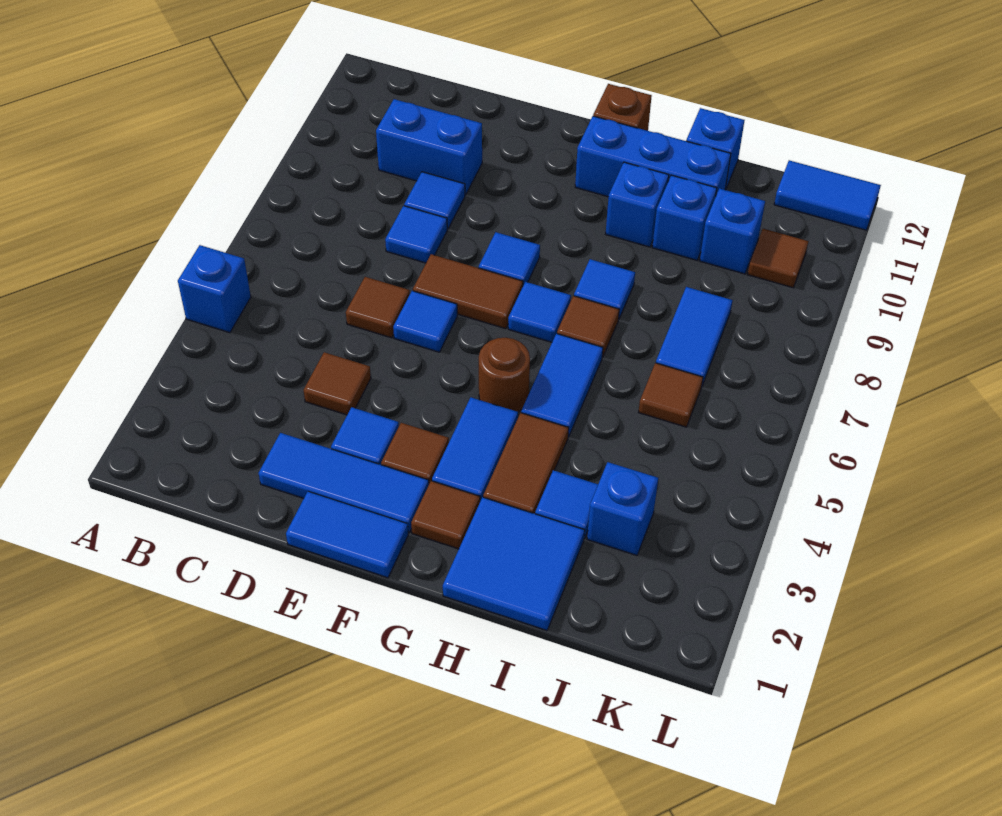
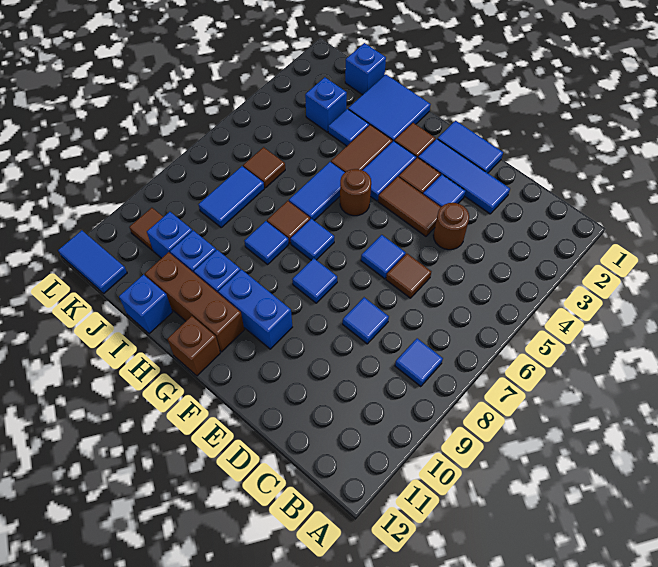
blue 1x1 brick [178,245,251,333] -> blue 1x1 brick moved to [345,43,386,95]
blue 1x2 brick [376,99,482,195] -> blue 1x2 brick moved to [218,270,292,349]
brown 1x1 tile [304,352,371,415] -> brown 1x1 round brick [433,203,469,250]
blue 1x1 tile [404,172,465,229] -> blue 1x1 tile moved to [395,338,443,387]
brown 1x2 tile [413,254,523,329] -> brown 1x2 tile moved to [378,177,441,236]
blue 1x3 brick [575,116,731,197] -> brown 1x3 brick [145,252,244,352]

